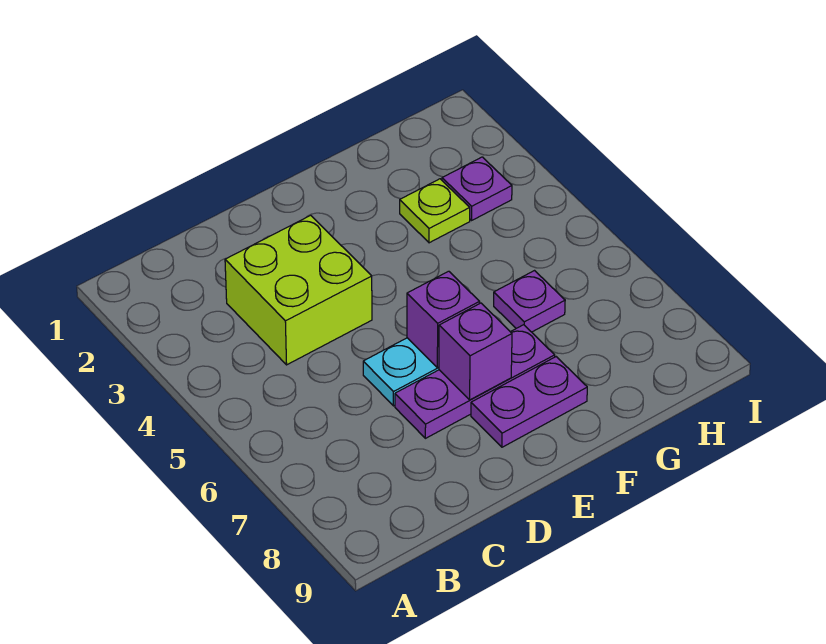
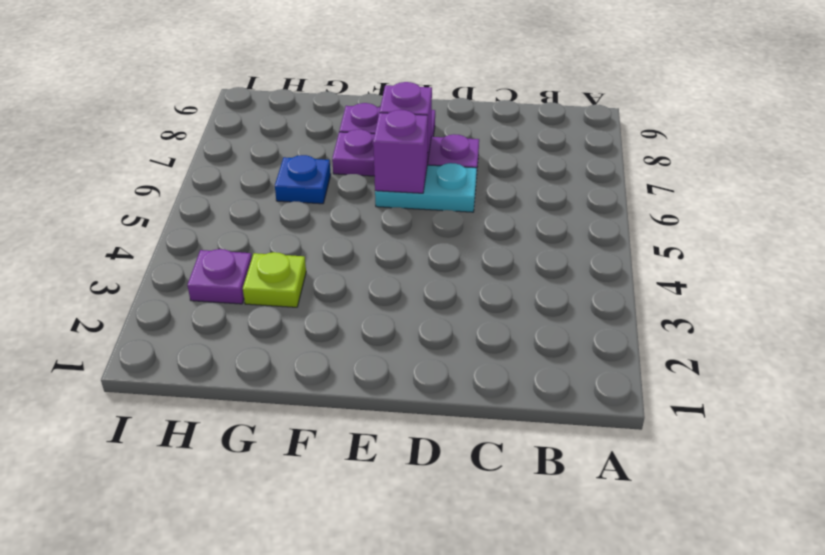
lime 2x2 brick [225,215,372,365] -> none
purple 1x1 plate [494,271,565,332] -> blue 1x1 plate [275,155,331,204]

